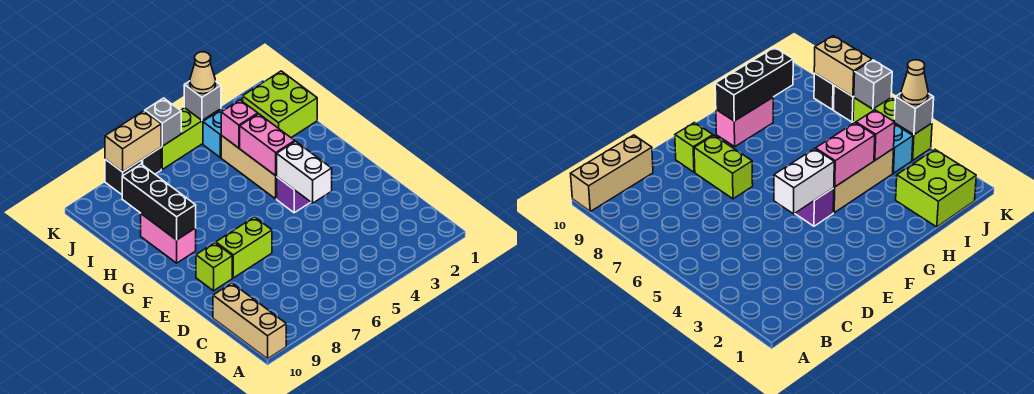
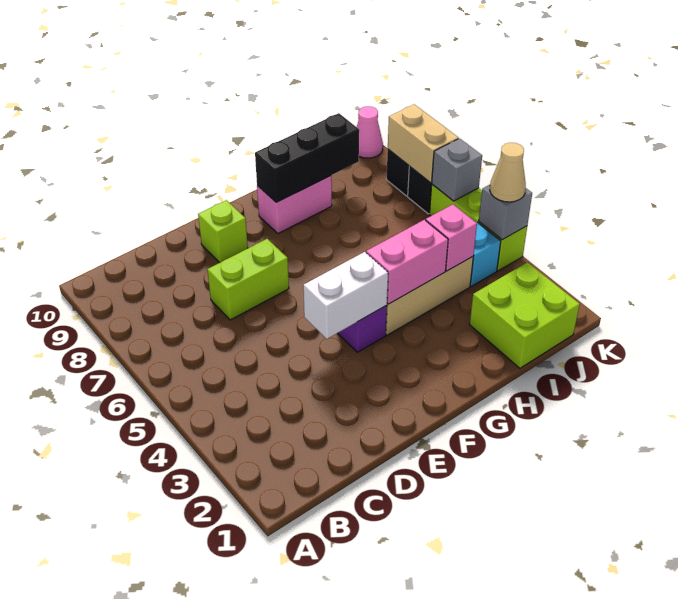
tan 1x3 brick [213,283,286,359] -> none
lime 1x2 brick [216,217,272,278] -> lime 1x2 brick turned to [207,239,289,320]
none -> pink 1x1 cone [357,106,383,158]

